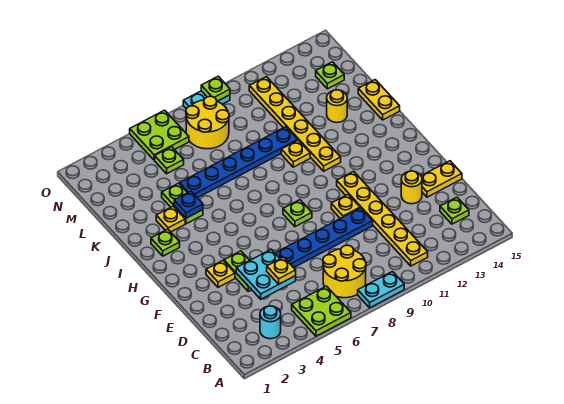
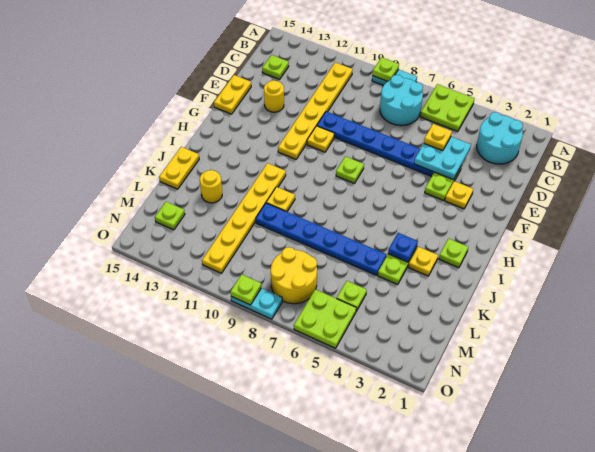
none -> lime 1x1 plate [373,57,399,81]
cyan 1x1 round brick [260,306,281,339] -> cyan 2x2 round brick [477,112,523,164]
yellow 2x2 round brick [323,245,366,298] -> cyan 2x2 round brick [380,75,423,126]
yellow 1x2 plate [421,161,462,197] -> yellow 1x2 plate turned to [214,75,251,114]

